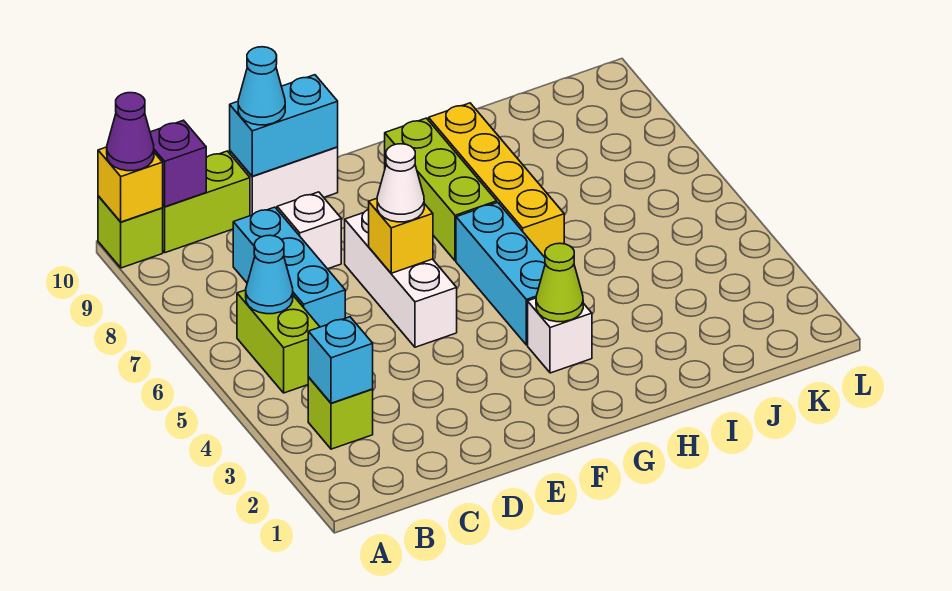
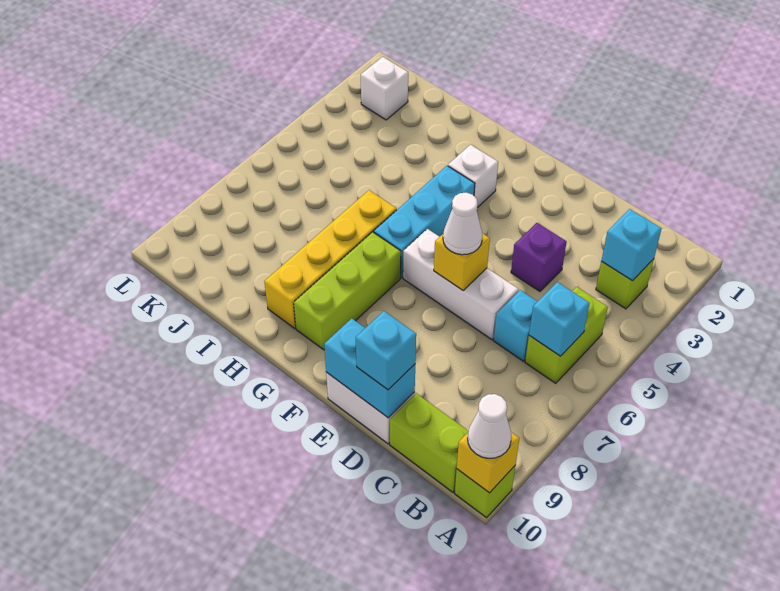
purple 1x1 cone [107,93,154,171] -> white 1x1 cone [468,394,511,458]
cyan 1x1 cone [246,235,293,314] -> cyan 1x1 brick [529,282,590,356]
purple 1x1 brick [150,120,206,207] -> purple 1x1 brick moved to [511,223,567,291]
cyan 1x3 brick [233,207,345,327] -> cyan 1x1 brick [494,290,538,361]
white 1x1 brick [277,192,341,269] -> white 1x1 brick moved to [361,57,408,120]
cyan 1x1 cone [238,47,285,125] -> cyan 1x1 brick [356,311,416,390]
white 1x3 brick [345,209,457,347] -> white 1x3 brick turned to [403,229,519,340]
lime 1x1 cone [536,243,583,322] -> none

